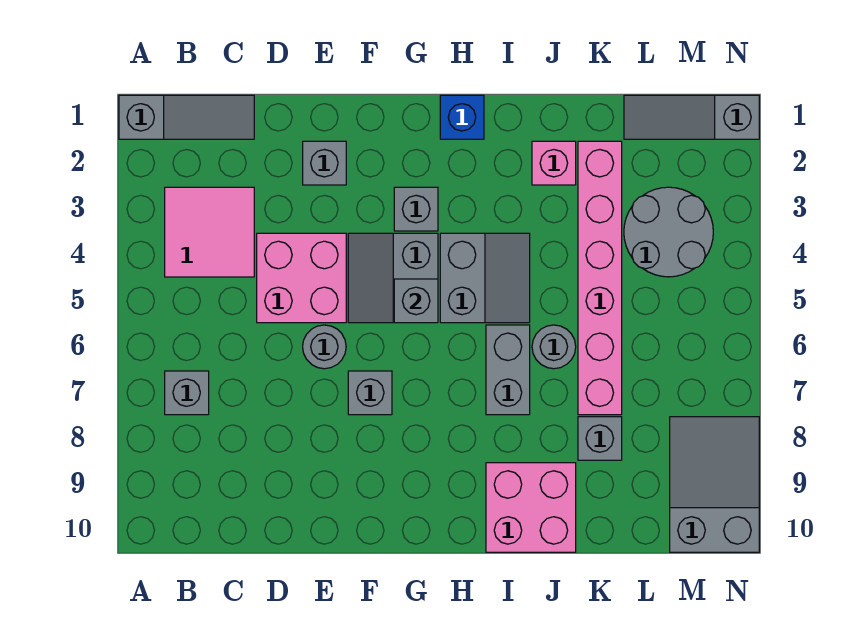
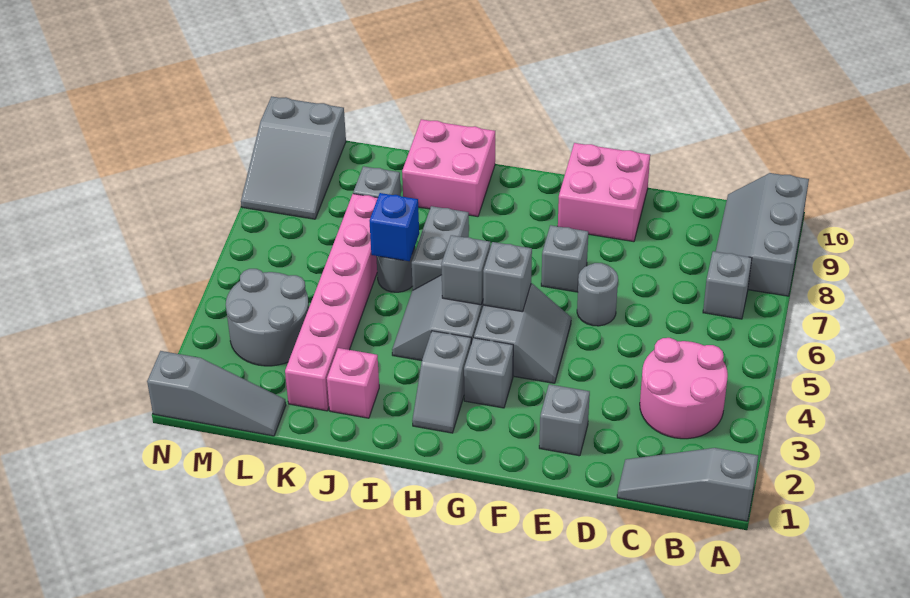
none -> grey 2x3 slope [716,173,809,296]
pink 2x2 tile [165,187,254,277] -> pink 2x2 round brick [640,338,728,439]
pink 2x2 brick [257,233,346,323] -> pink 2x2 brick moved to [558,143,650,242]
blue 1x1 brick [440,95,484,139] -> blue 1x1 brick moved to [370,193,419,261]
none -> grey 1x2 slope [412,331,471,433]
none -> grey 1x1 brick [441,235,490,305]

